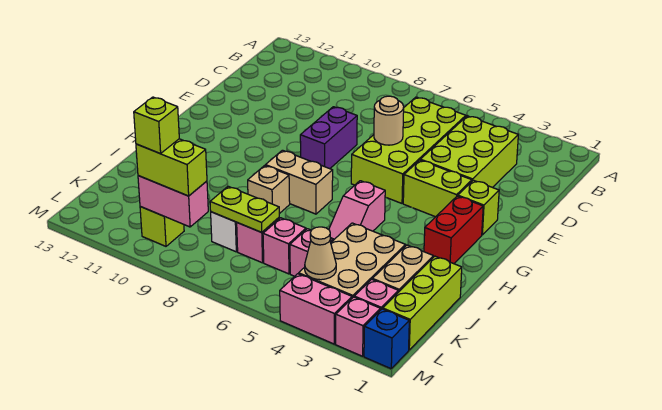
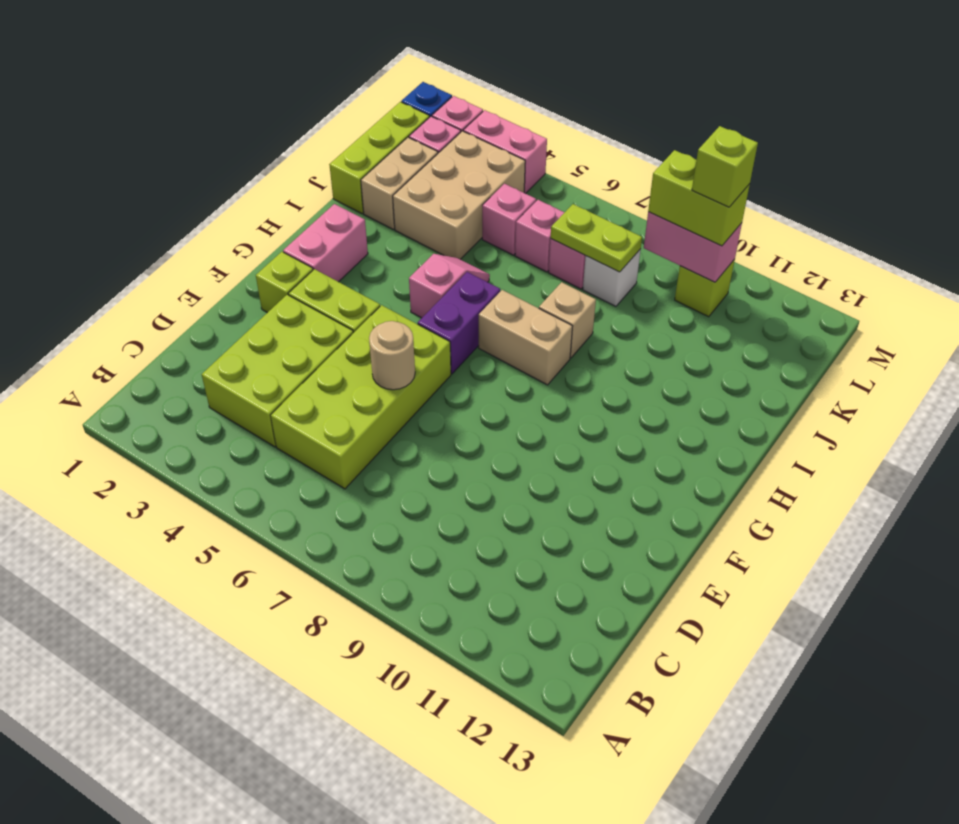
purple 1x2 brick [300,107,357,169] -> purple 1x2 brick moved to [418,272,500,374]
red 1x2 brick [424,196,483,264] -> pink 1x2 brick [283,204,368,282]
tan 1x1 cone [305,227,336,280] -> none

